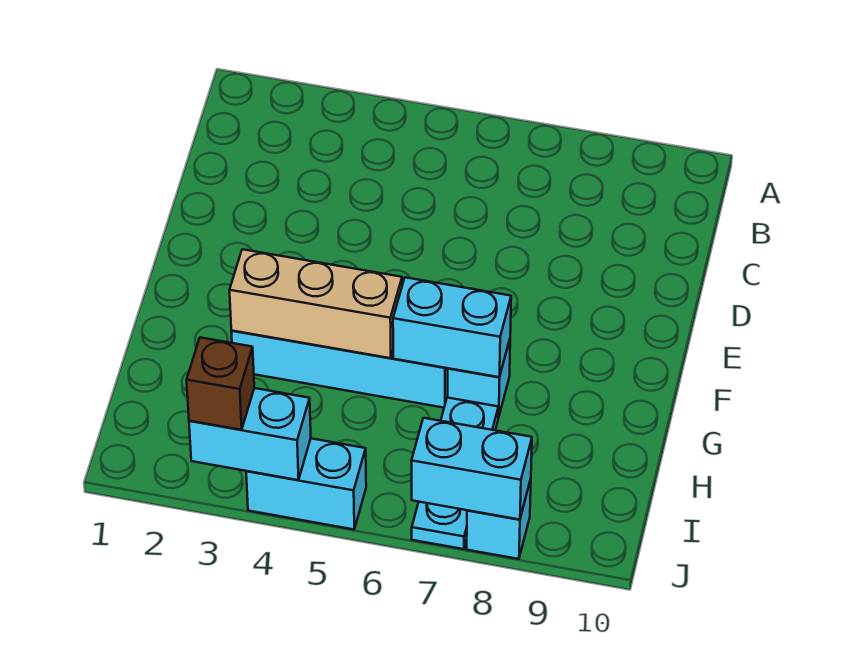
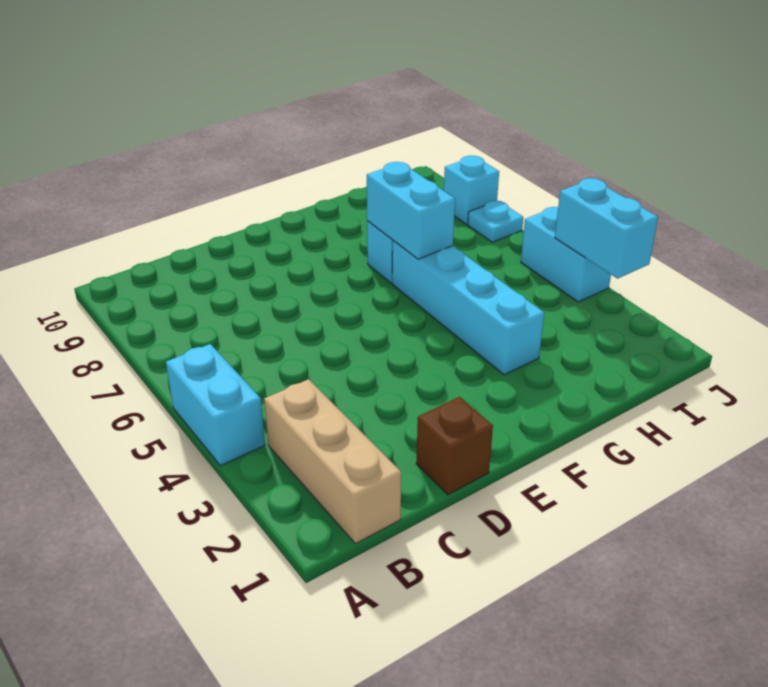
tan 1x3 brick [230,249,402,358] -> tan 1x3 brick moved to [264,379,401,544]
cyan 1x3 plate [412,398,498,549] -> cyan 1x1 plate [468,201,523,242]
brown 1x1 brick [187,337,254,430] -> brown 1x1 brick moved to [416,397,493,495]
cyan 1x2 brick [412,418,532,520] -> cyan 1x2 brick moved to [166,344,265,466]

